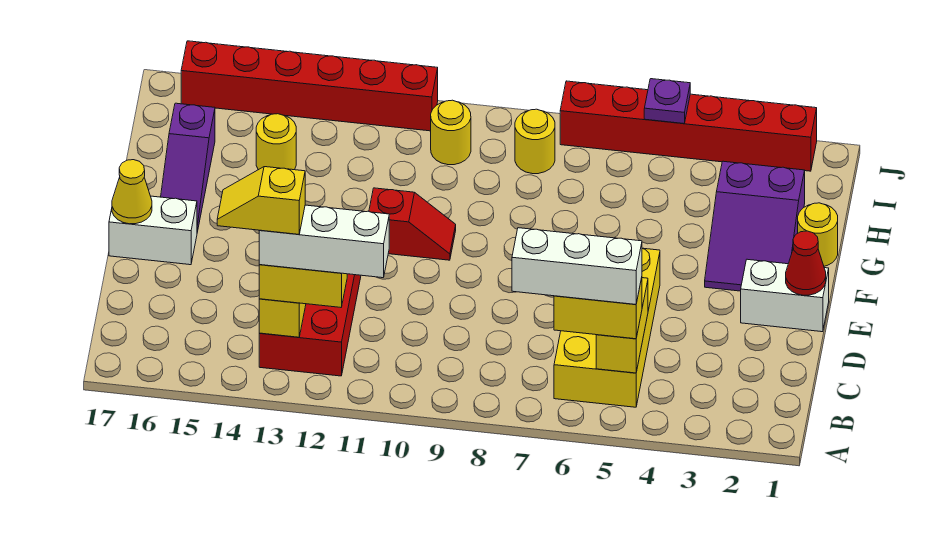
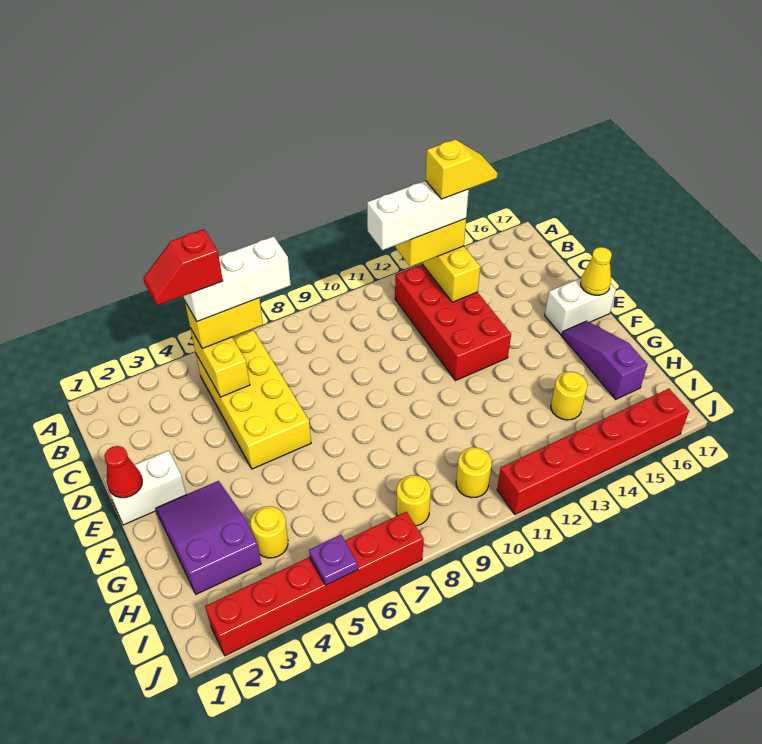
red 1x2 slope [369,188,456,260] -> red 1x2 slope moved to [143,229,223,306]
yellow 1x1 round brick [798,203,838,266] -> yellow 1x1 round brick moved to [250,506,288,558]

